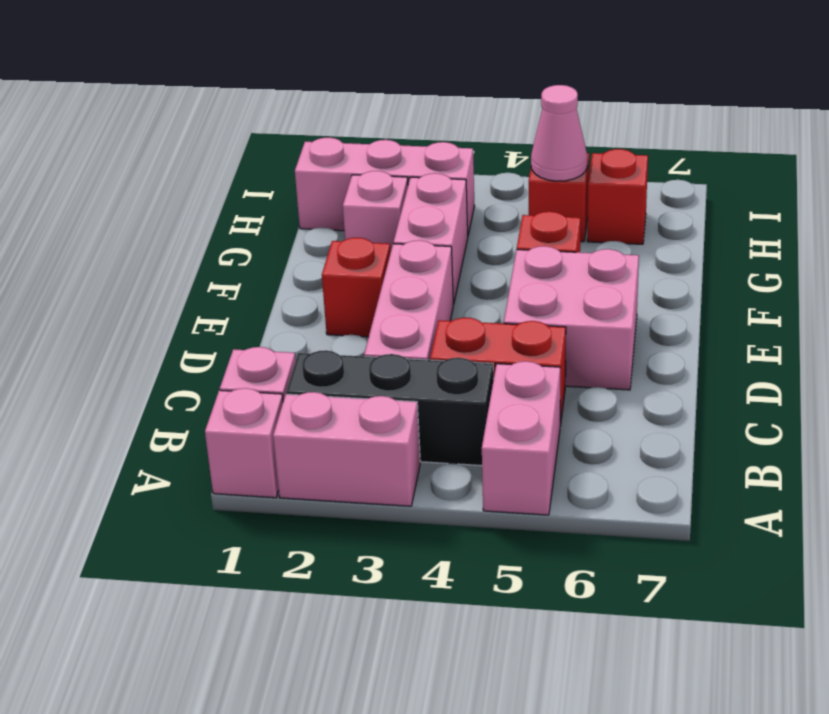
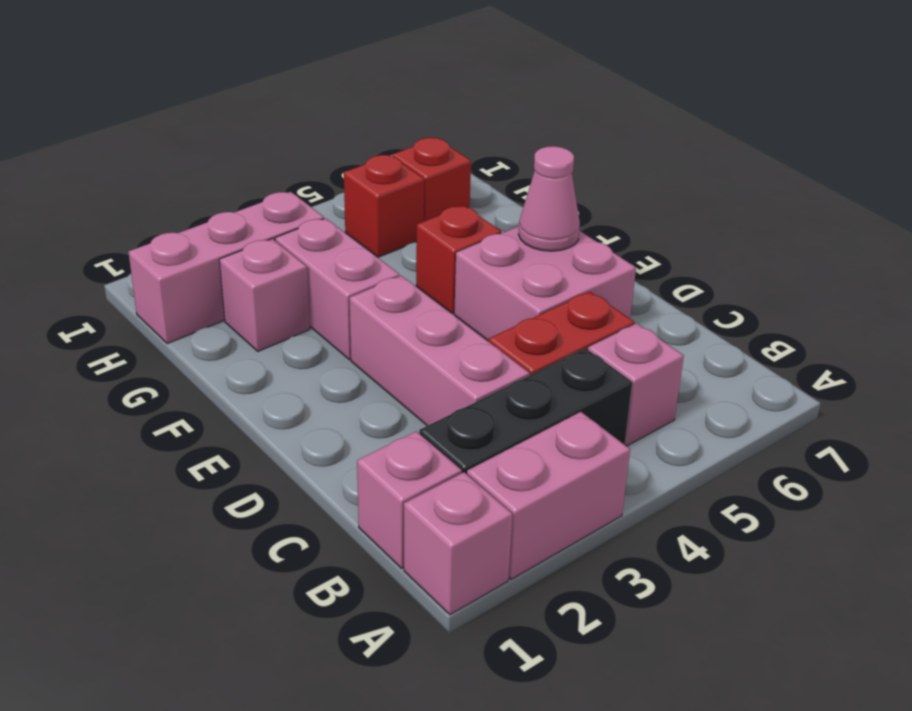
pink 1x2 brick [482,361,560,515] -> pink 1x1 brick [588,323,684,446]
red 1x1 brick [322,238,391,337] -> none
pink 1x1 cone [531,85,587,181] -> pink 1x1 cone moved to [518,146,580,251]

